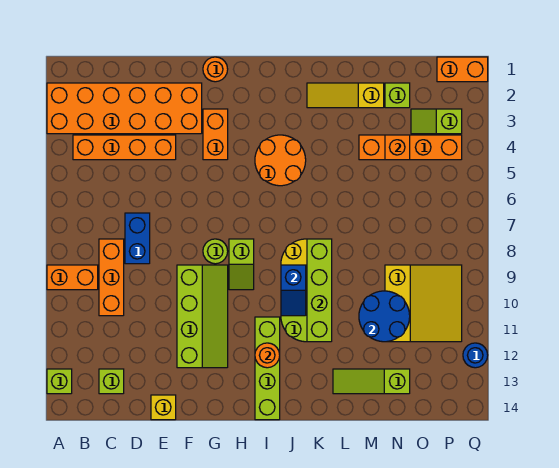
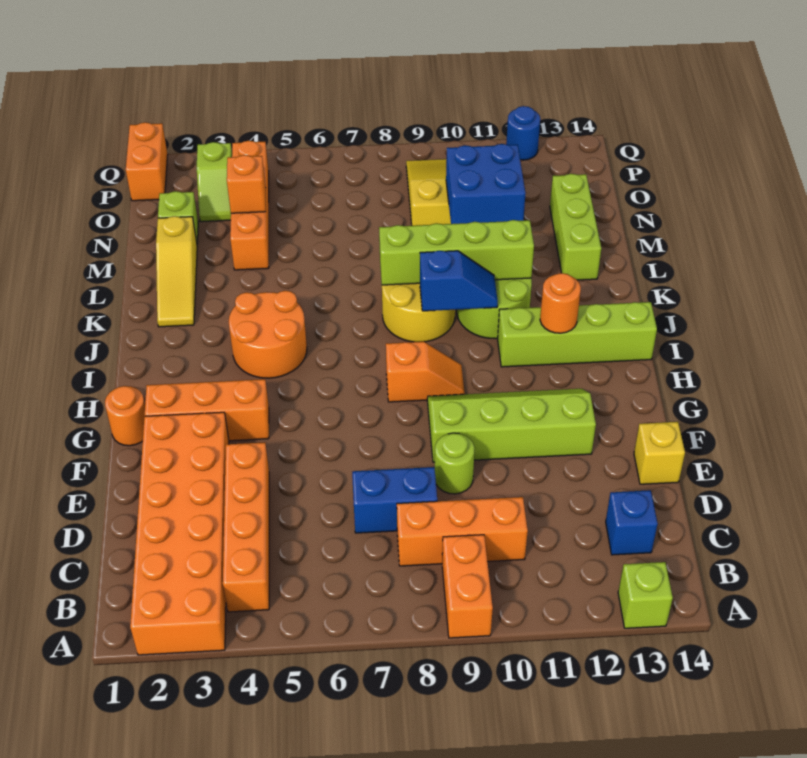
lime 1x1 brick [99,369,124,394] -> blue 1x1 brick [606,490,658,555]
orange 1x2 brick [203,109,228,160] -> orange 1x3 brick [145,379,269,441]
lime 1x1 round brick [203,239,228,264] -> lime 1x1 round brick moved to [435,433,475,494]
lime 1x2 slope [229,239,254,290] -> orange 1x2 slope [386,342,465,402]
lime 1x3 slope [333,369,410,394] -> lime 1x3 brick [550,174,601,280]
blue 2x2 round brick [359,291,410,342] -> blue 2x2 brick [446,144,526,224]

